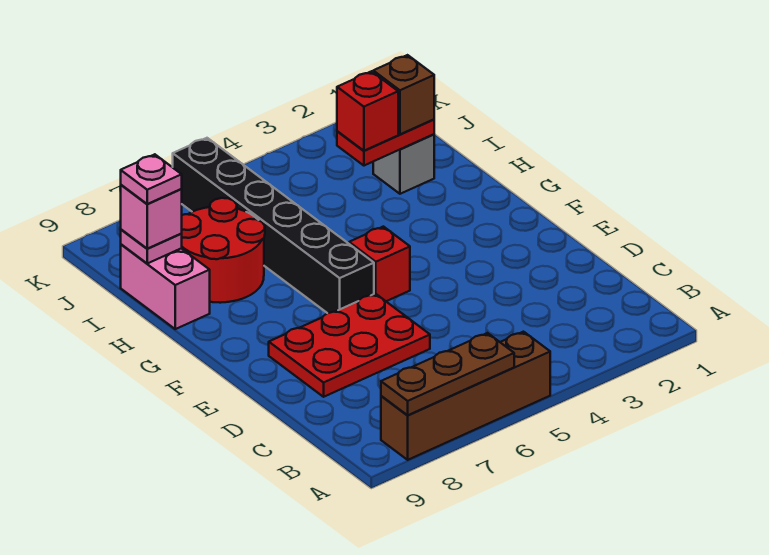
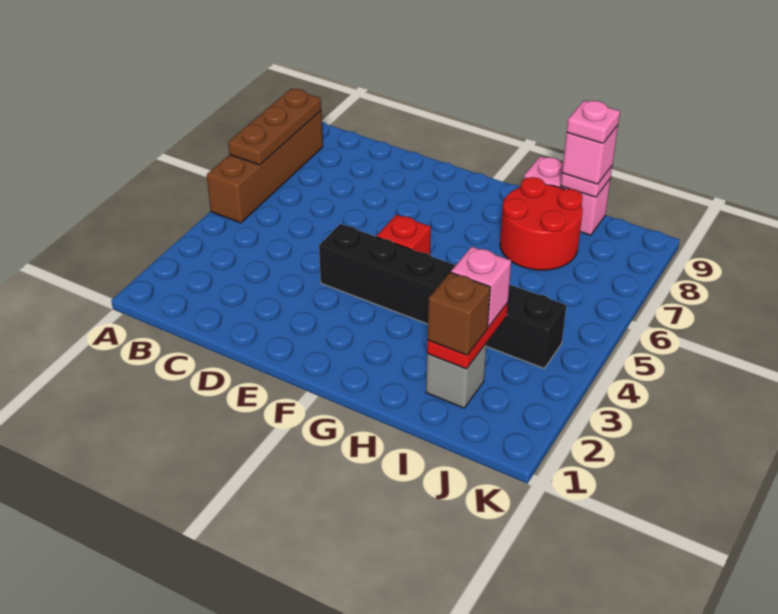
red 2x3 plate [269,294,430,397] -> none
black 1x6 brick [173,138,374,313] -> black 1x6 brick moved to [319,224,566,368]
red 1x1 brick [337,71,398,151] -> pink 1x1 brick [451,247,511,327]

